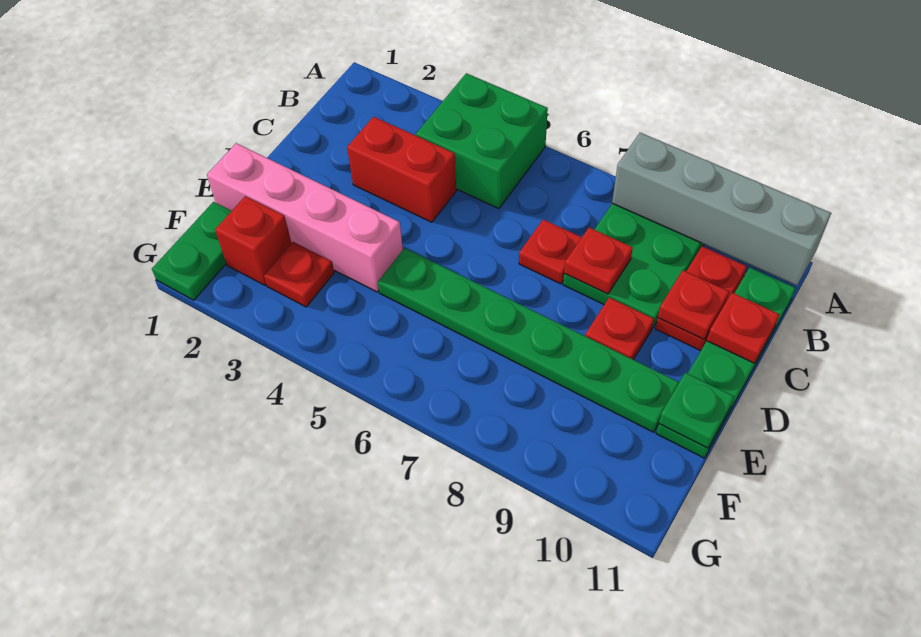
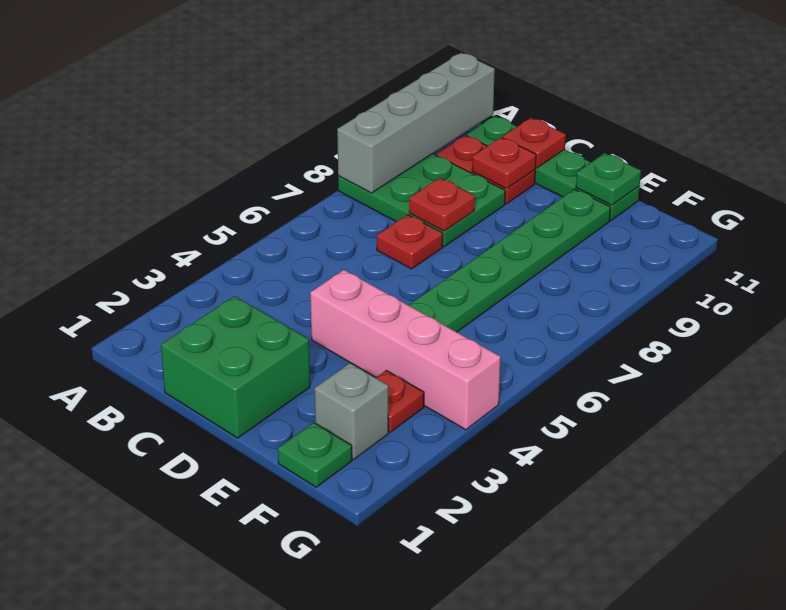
green 2x2 brick [416,73,548,209] -> green 2x2 brick moved to [161,296,310,438]
red 1x2 brick [347,117,456,222] -> none
red 1x1 plate [585,298,654,360] -> none
pink 1x4 brick [207,143,403,292] -> pink 1x4 brick turned to [310,270,500,430]
green 1x2 plate [152,202,231,300] -> green 1x1 plate [278,422,352,487]
red 1x1 brick [215,196,291,285] -> grey 1x1 brick [315,363,388,459]

